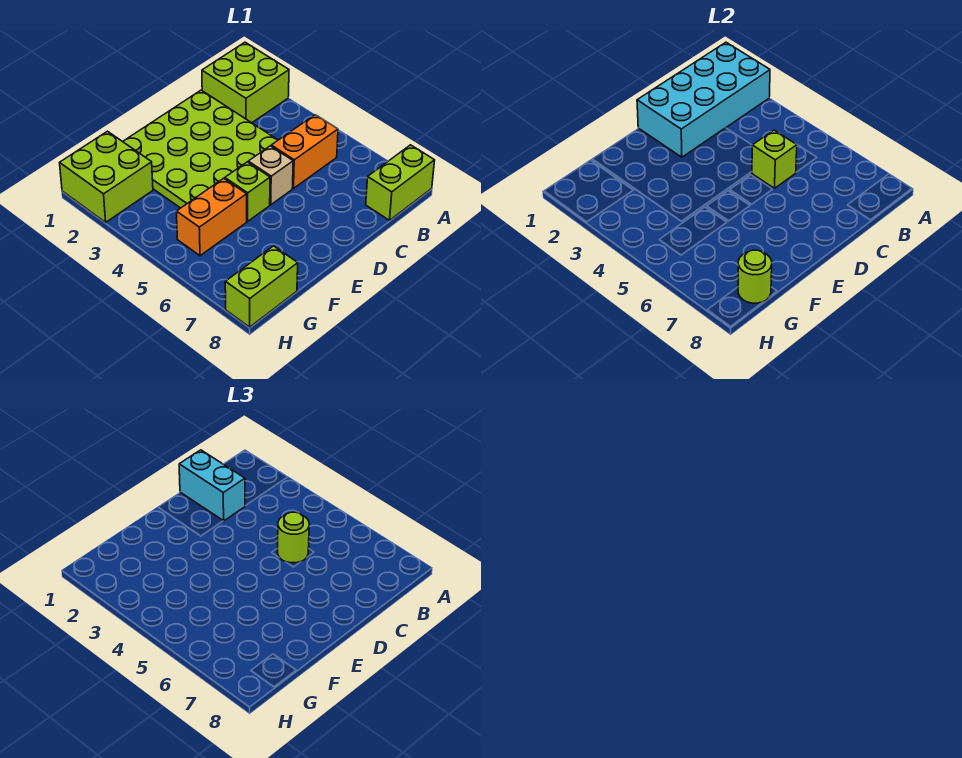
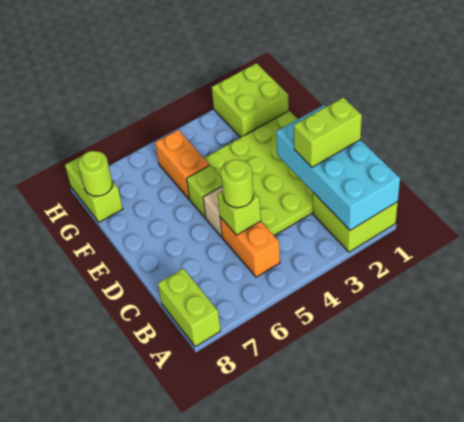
cyan 1x2 brick [179,450,245,521] -> lime 1x2 brick [294,98,362,167]

